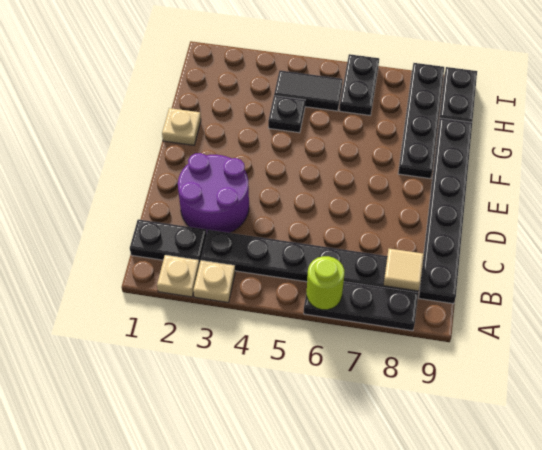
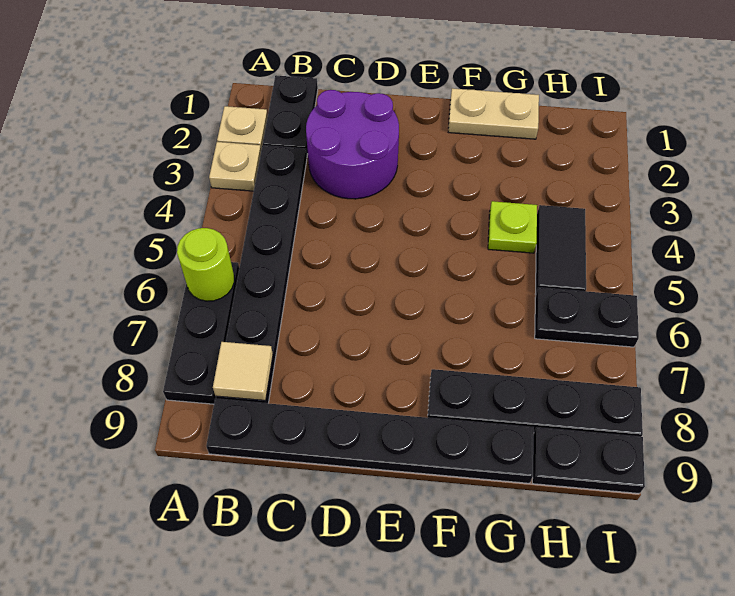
tan 1x1 plate [162,108,201,145] -> tan 1x2 plate [448,88,539,139]
black 1x1 plate [268,96,305,133] -> lime 1x1 plate [488,201,537,253]

